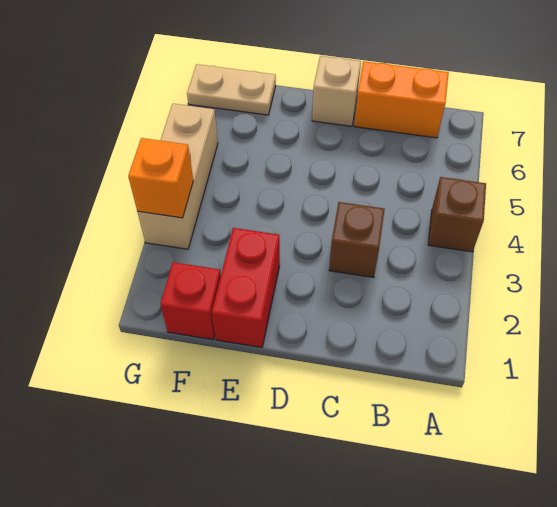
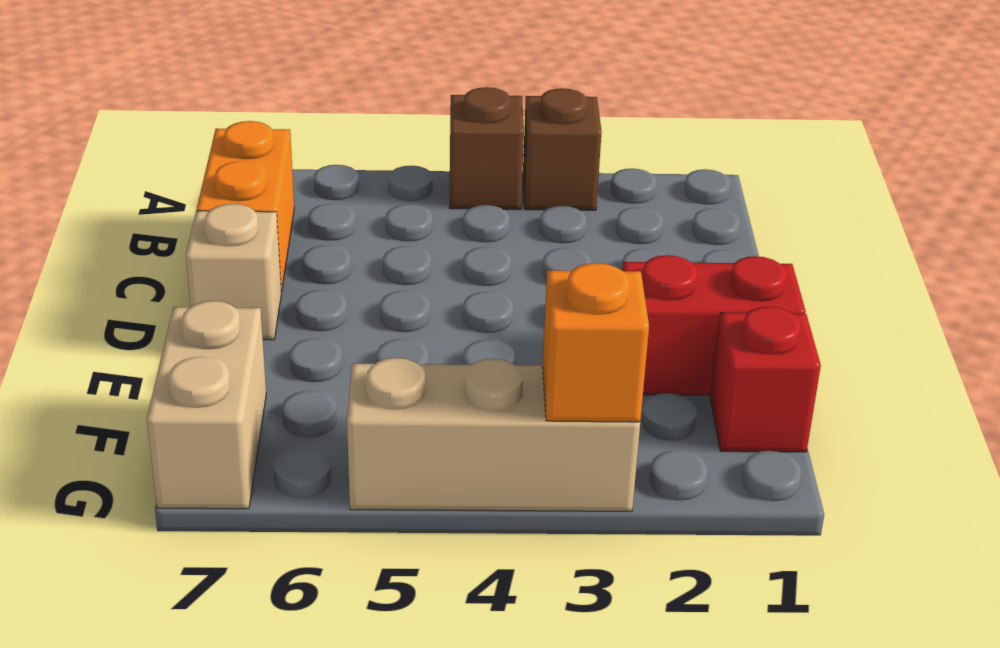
brown 1x1 brick [329,202,385,278] -> brown 1x1 brick moved to [523,88,602,210]
tan 1x2 plate [187,64,276,115] -> tan 1x2 brick [147,301,266,509]

